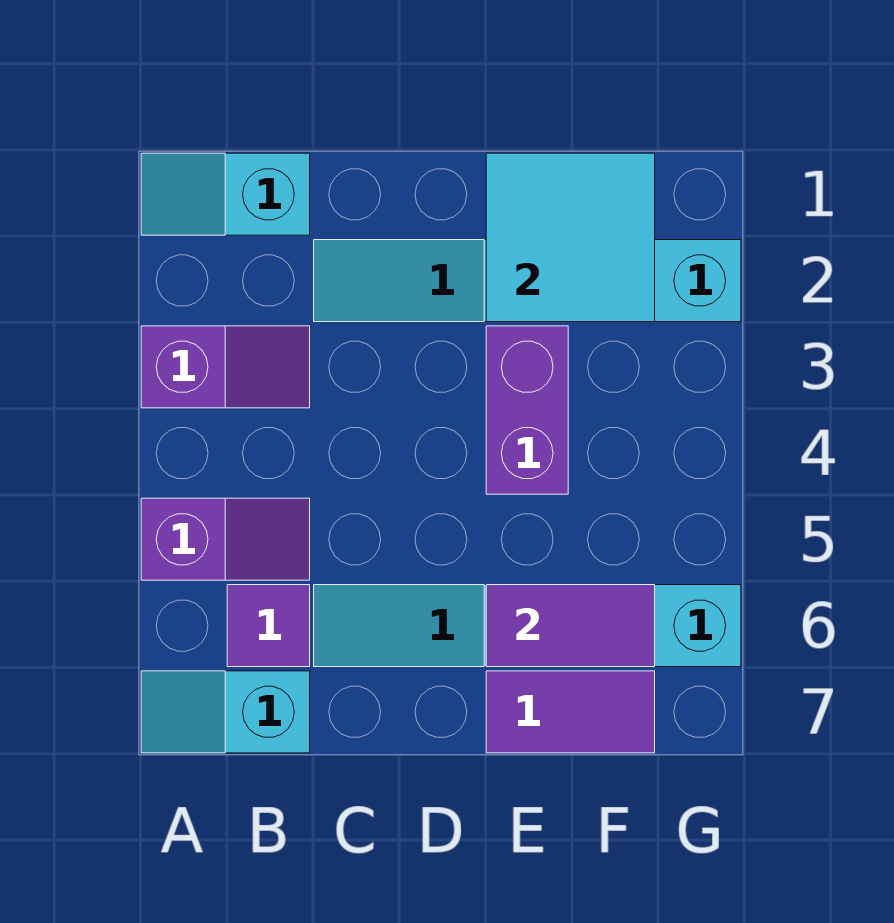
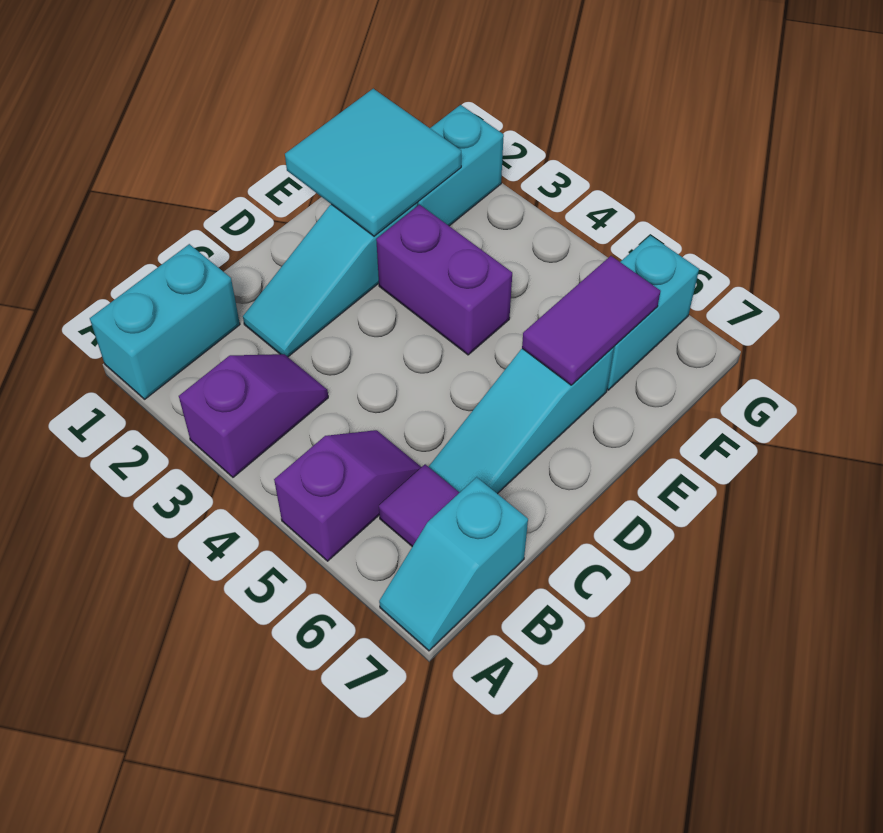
cyan 1x2 slope [141,153,310,235] -> cyan 1x2 brick [90,244,240,399]
purple 1x2 tile [486,671,655,753] -> none

